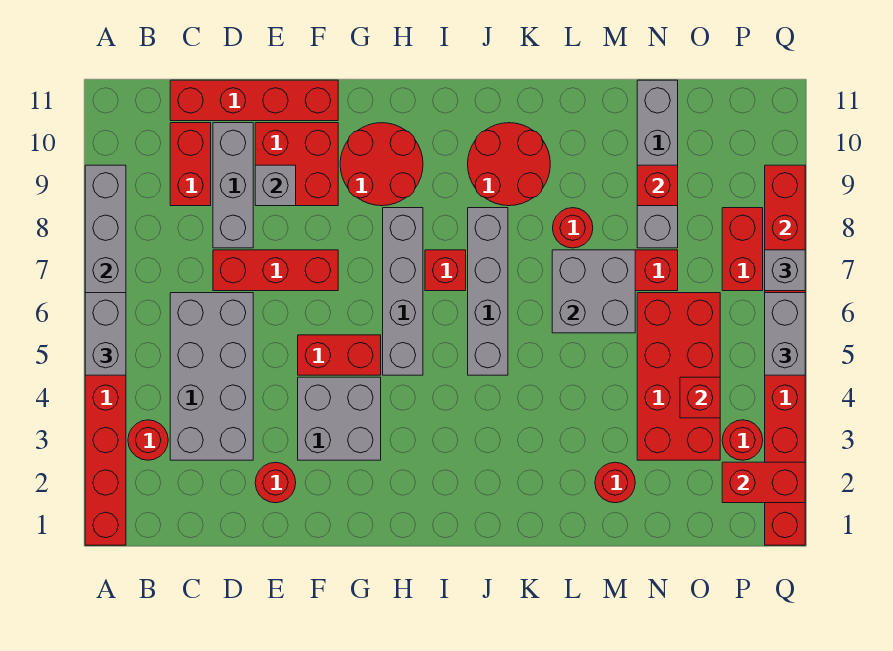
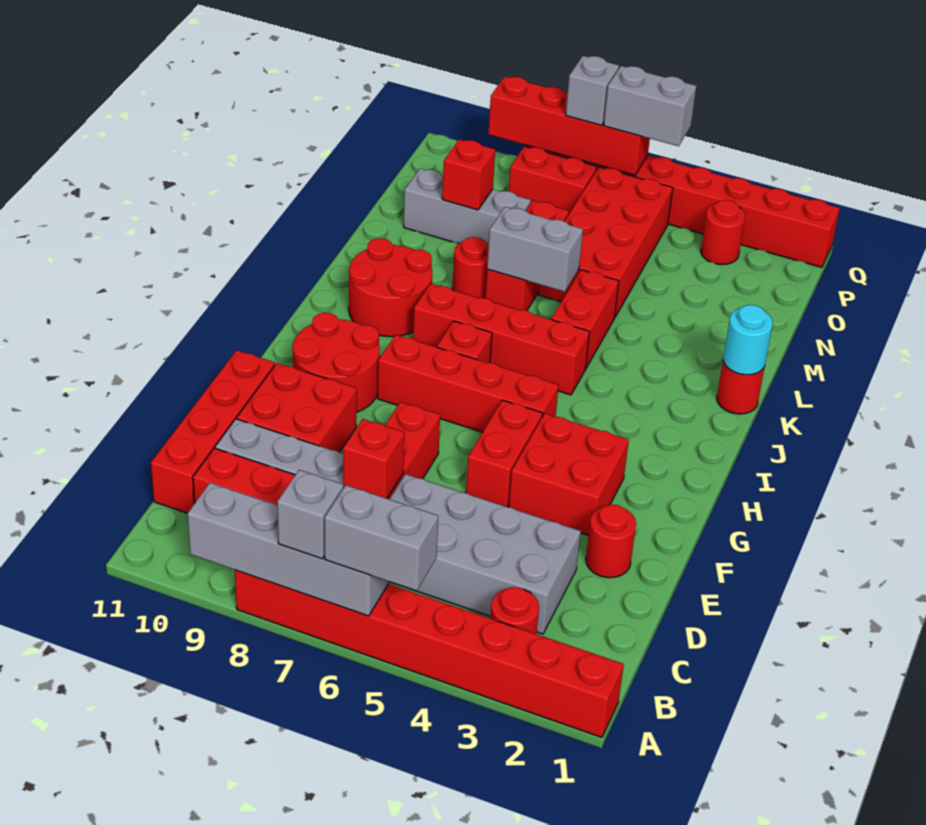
grey 1x1 brick [255,165,296,206] -> grey 1x1 brick moved to [277,470,343,559]
grey 2x2 brick [298,377,381,460] -> red 2x2 brick [509,414,629,535]
grey 1x4 brick [383,208,423,375] -> red 1x4 brick [378,335,559,432]
grey 1x4 brick [468,208,508,375] -> red 1x4 brick [413,284,590,395]
none -> cyan 1x1 round brick [723,305,773,375]
grey 2x2 brick [552,250,635,333] -> grey 1x2 brick [487,207,583,292]
red 1x1 round brick [595,462,635,503] -> red 1x1 round brick moved to [717,361,764,414]
red 2x4 brick [637,293,720,460] -> red 2x4 brick turned to [539,167,673,317]
grey 1x4 brick [637,80,678,248] -> grey 1x3 brick [404,168,531,244]
red 1x1 brick [680,377,720,418] -> red 1x1 brick moved to [343,419,404,498]
red 1x2 brick [722,462,805,503] -> red 1x2 brick moved to [551,270,619,368]

